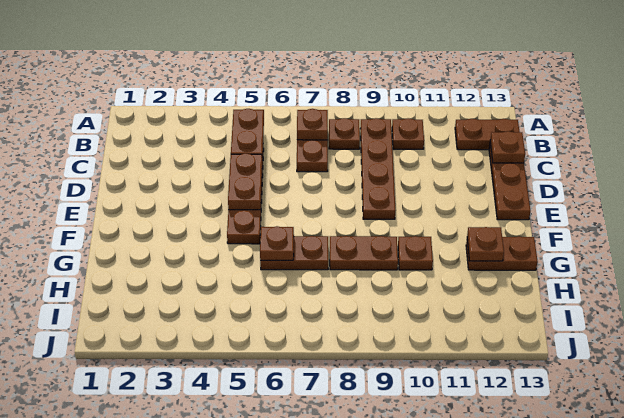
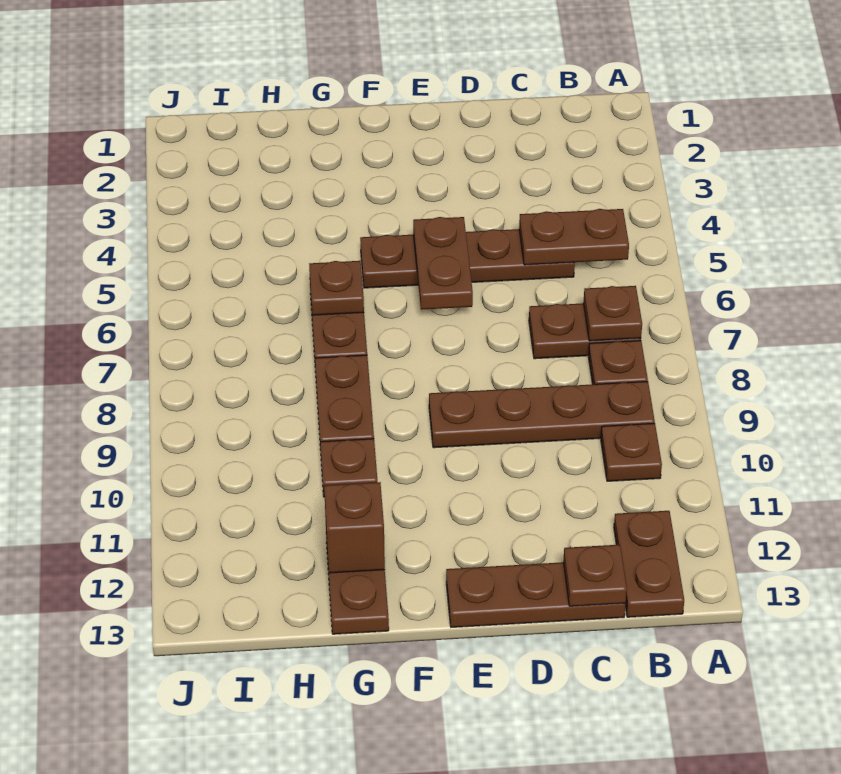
brown 1x2 plate [228,153,262,210] -> brown 1x2 plate turned to [413,217,473,310]
brown 1x1 plate [467,227,504,261] -> brown 1x1 brick [324,482,385,573]

